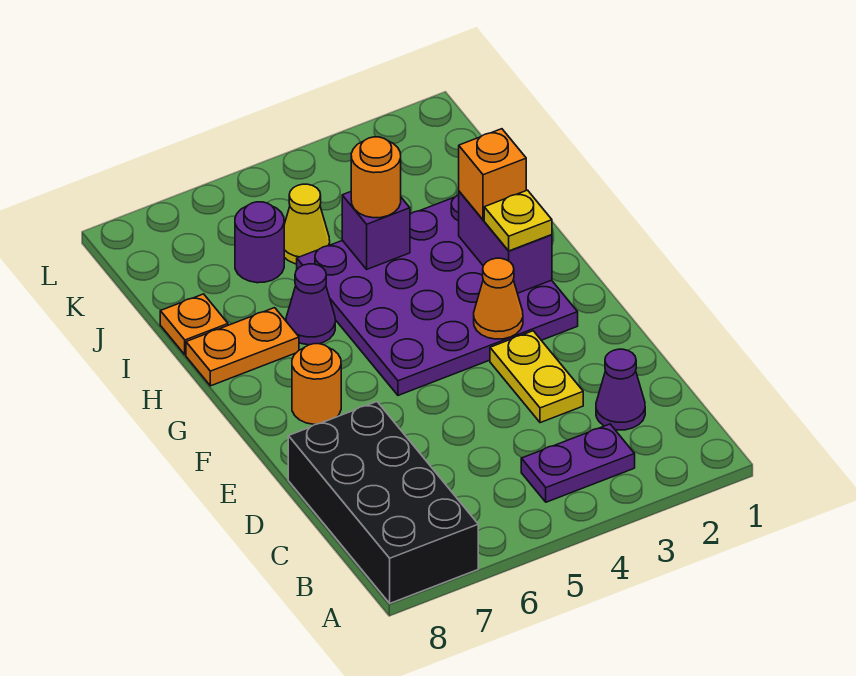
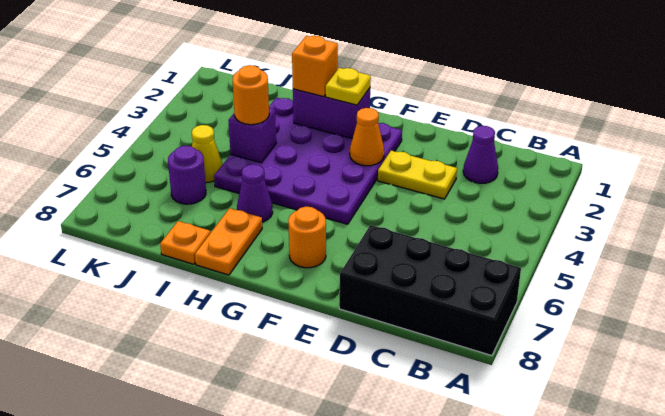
purple 1x2 plate [521,424,635,502] -> none

